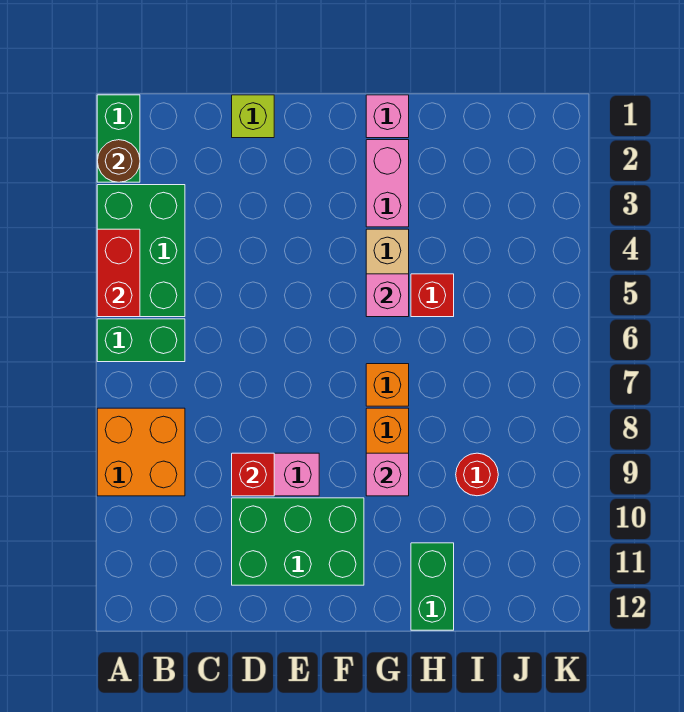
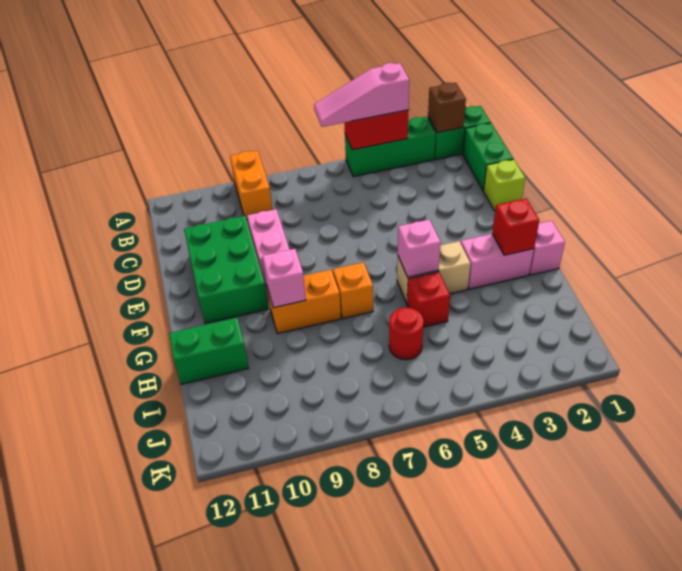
brown 1x1 round brick [97,140,140,182] -> brown 1x1 brick [428,83,466,133]
green 2x3 brick [97,185,185,317] -> green 1x3 brick [345,117,436,177]
none -> pink 1x3 slope [314,63,409,127]
green 1x2 brick [97,319,185,362] -> green 1x2 brick moved to [463,123,513,191]
orange 2x2 brick [97,408,185,496] -> orange 1x2 brick [230,150,273,220]
red 1x1 brick [232,453,274,496] -> red 1x1 brick moved to [492,199,539,255]
red 1x1 round brick [456,453,498,496] -> red 1x1 round brick moved to [389,308,424,360]

